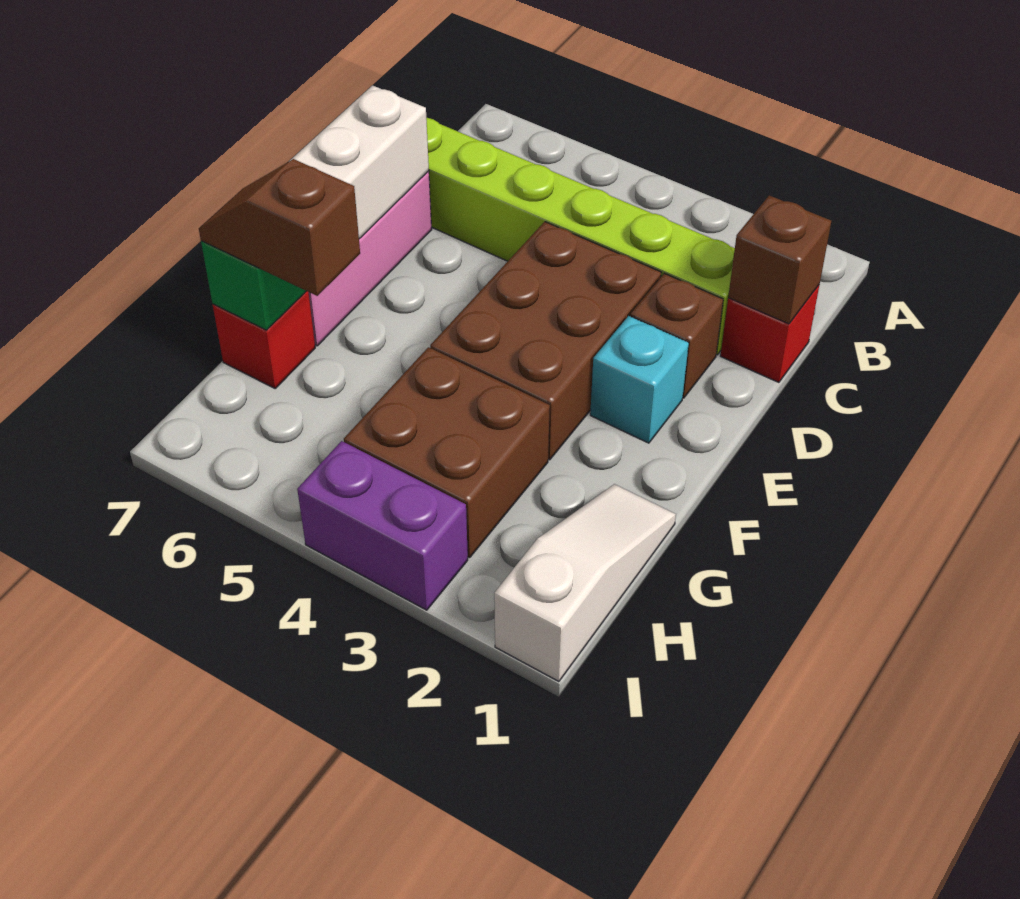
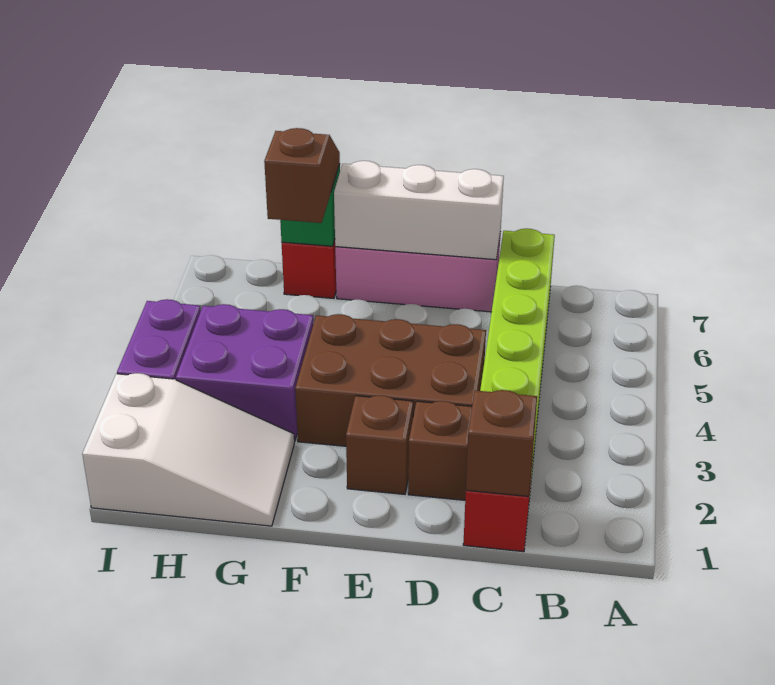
cyan 1x1 brick [590,316,689,443] -> brown 1x1 brick [346,395,413,494]
white 1x3 slope [494,484,676,682] -> white 2x3 slope [82,373,294,526]
brown 2x2 brick [344,347,550,558] -> purple 2x2 brick [176,304,314,442]

